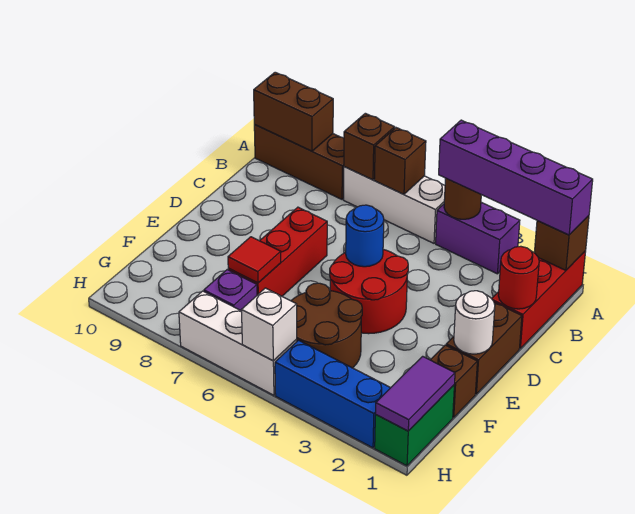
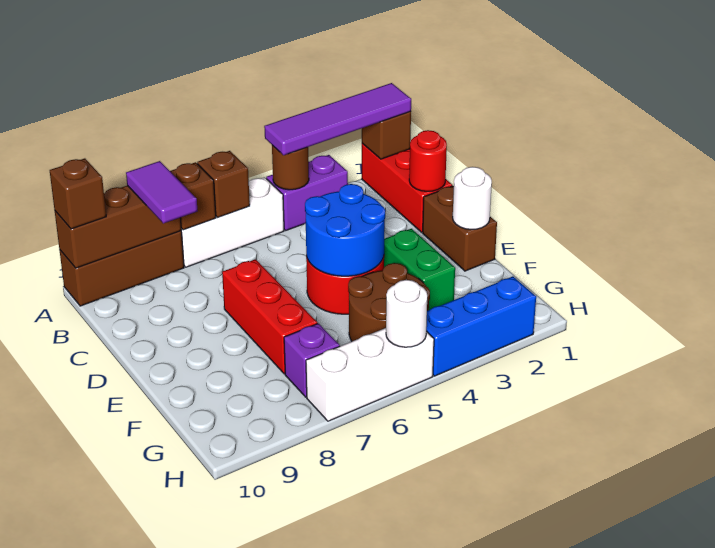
purple 1x4 brick [439,120,593,235] -> purple 1x4 tile [264,83,411,155]
brown 1x2 brick [254,72,333,151] -> brown 1x3 brick [55,185,181,268]
blue 1x1 round brick [346,205,384,267] -> blue 2x2 round brick [305,184,385,276]
brown 1x1 brick [431,345,477,417] -> brown 1x1 brick moved to [50,158,106,229]
red 1x1 tile [228,237,281,283] -> none
green 1x2 brick [375,385,454,466] -> green 1x2 brick moved to [384,229,455,310]
purple 1x2 tile [375,356,455,431] -> purple 1x2 tile moved to [126,161,198,223]
white 1x1 brick [241,288,297,361] -> white 1x1 round brick [386,280,427,347]

